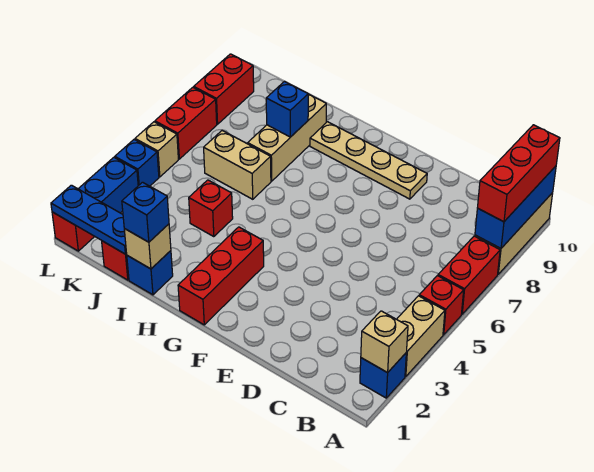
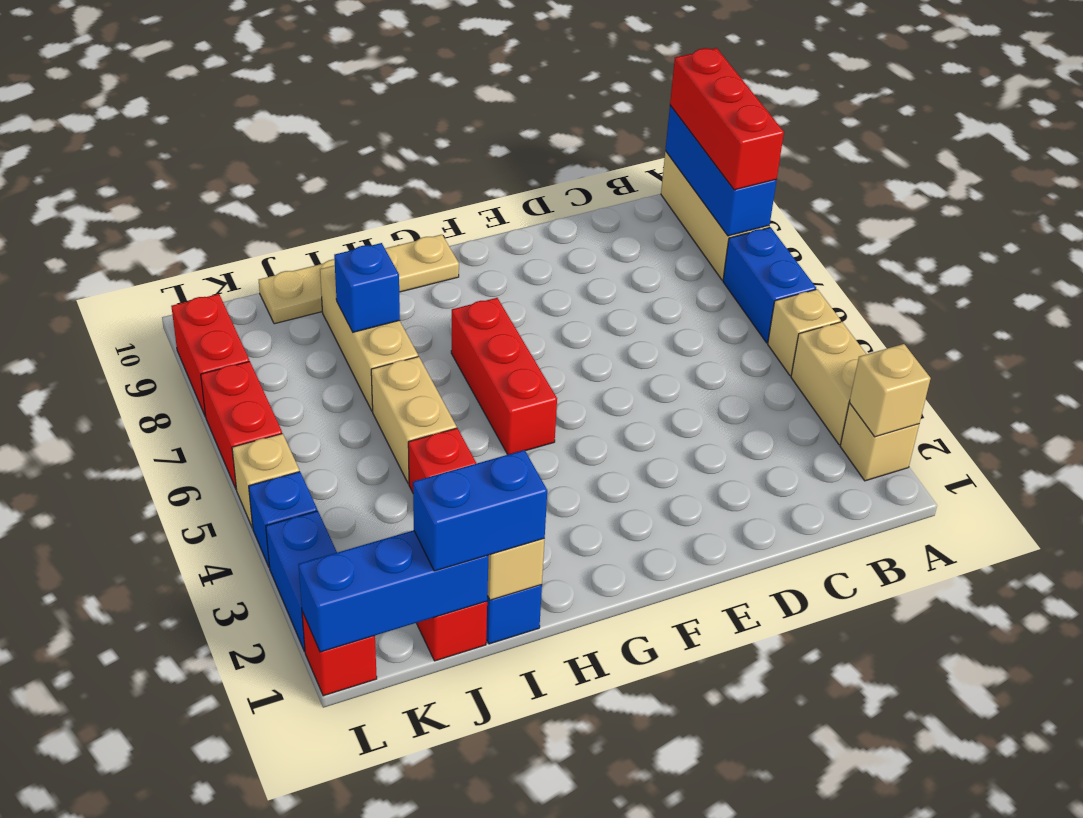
blue 1x1 brick [360,353,406,398] -> tan 1x1 brick [840,403,919,481]
red 1x1 brick [419,276,464,335] -> tan 1x1 brick [768,289,841,376]
red 1x2 brick [438,236,500,314] -> blue 1x2 brick [723,227,816,343]
tan 1x4 plate [310,122,427,199] -> tan 1x4 plate moved to [259,235,459,324]
red 1x3 brick [178,227,264,325] -> red 1x3 brick moved to [451,298,557,455]
blue 1x1 brick [122,182,169,242] -> blue 1x2 brick [413,450,547,571]
tan 1x2 brick [204,131,271,199] -> tan 1x2 brick turned to [371,357,457,484]
blue 1x3 plate [51,185,126,254] -> blue 1x3 brick [298,530,488,652]

